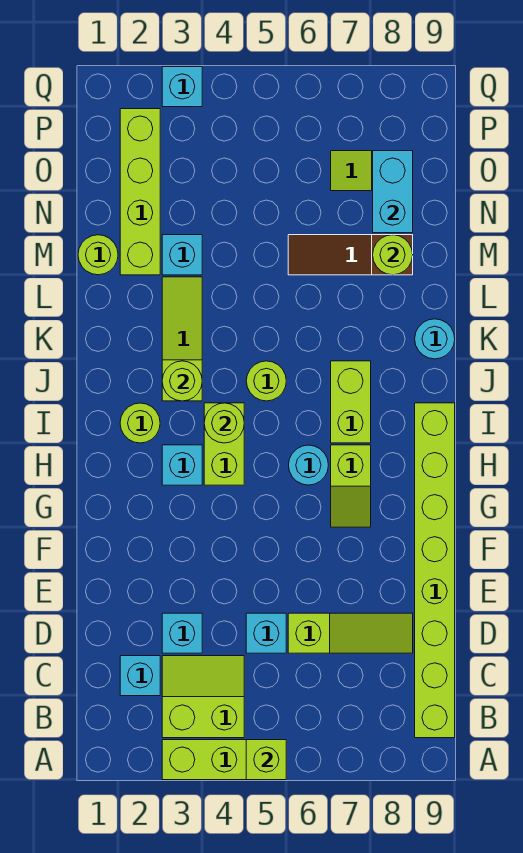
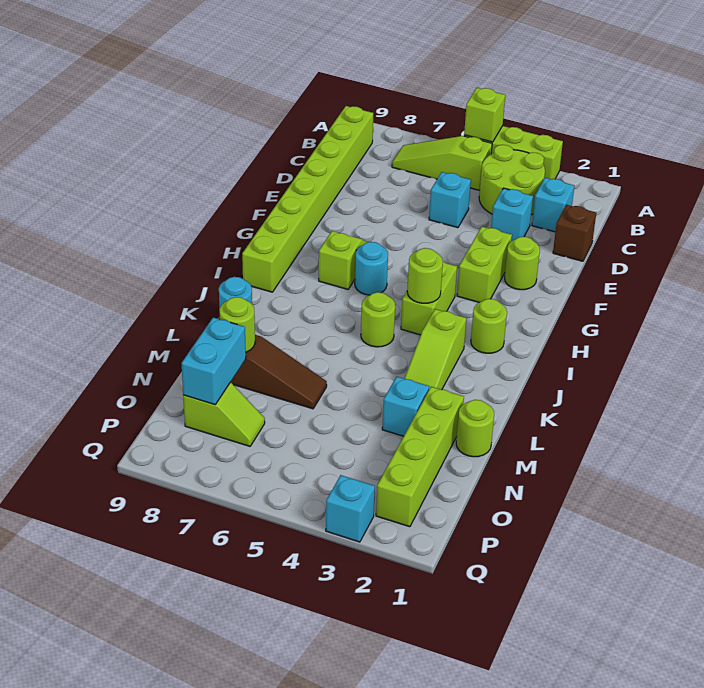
lime 2x2 slope [162,656,244,738] -> lime 2x2 round brick [479,145,545,215]
none -> brown 1x1 brick [553,205,596,261]
lime 1x3 slope [288,613,413,653] -> lime 1x3 slope moved to [392,136,492,190]
cyan 1x1 brick [162,445,202,485] -> none
lime 1x2 brick [331,361,371,443] -> lime 1x2 brick moved to [457,227,512,302]
lime 1x1 round brick [162,361,202,401] -> lime 1x1 round brick moved to [505,237,540,290]

